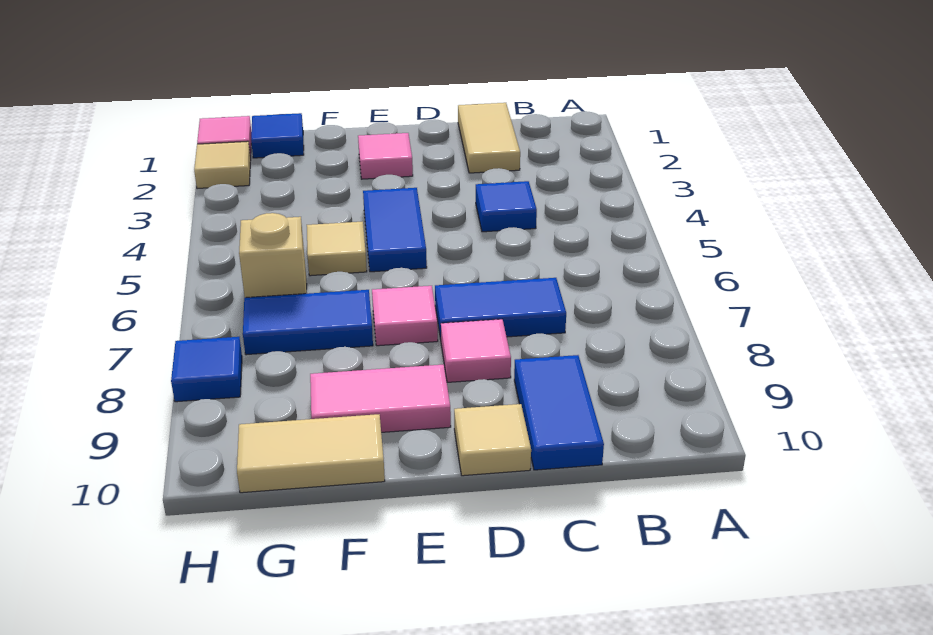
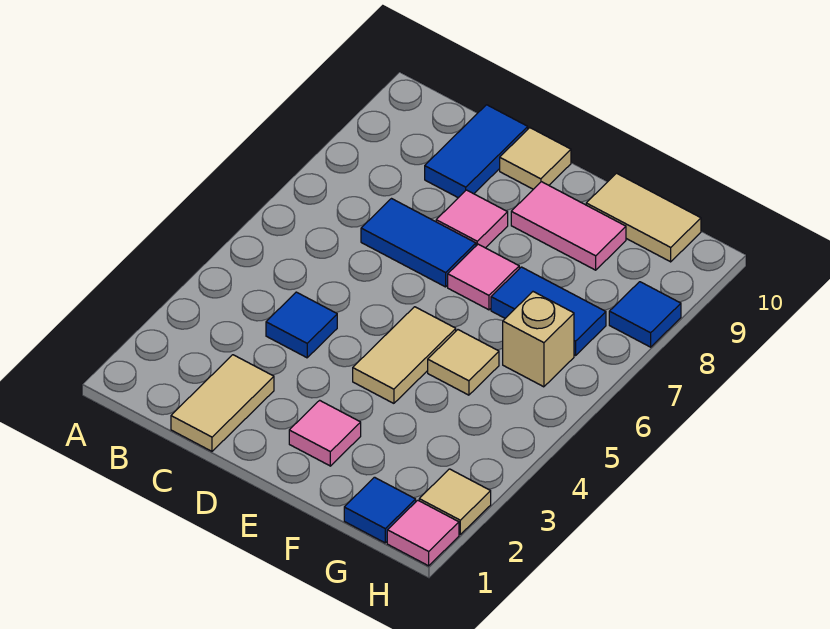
blue 1x2 tile [363,188,427,272] -> tan 1x2 tile [353,307,456,403]

